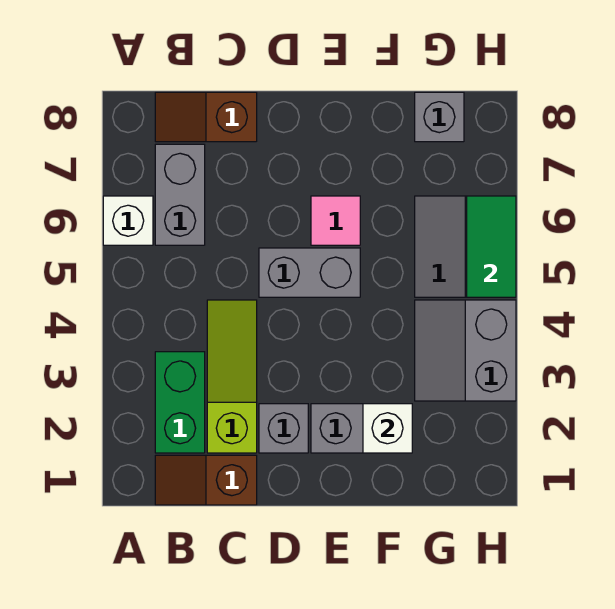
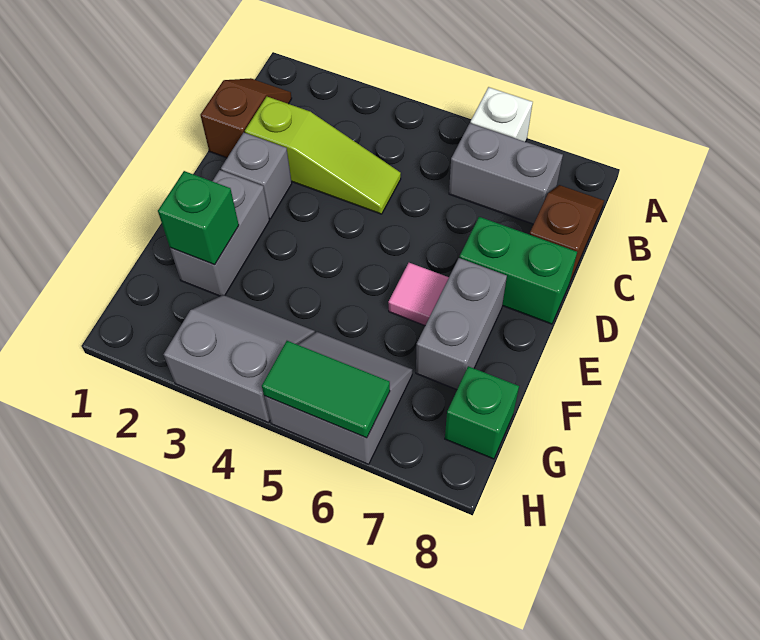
green 1x2 brick [155,352,205,453] -> green 1x2 brick moved to [460,217,577,324]
grey 1x2 brick [259,248,360,297] -> grey 1x2 brick moved to [416,258,507,390]
white 1x1 brick [363,404,412,453] -> green 1x1 brick [158,171,239,265]
grey 1x1 brick [415,92,464,142] -> green 1x1 brick [445,366,519,459]

